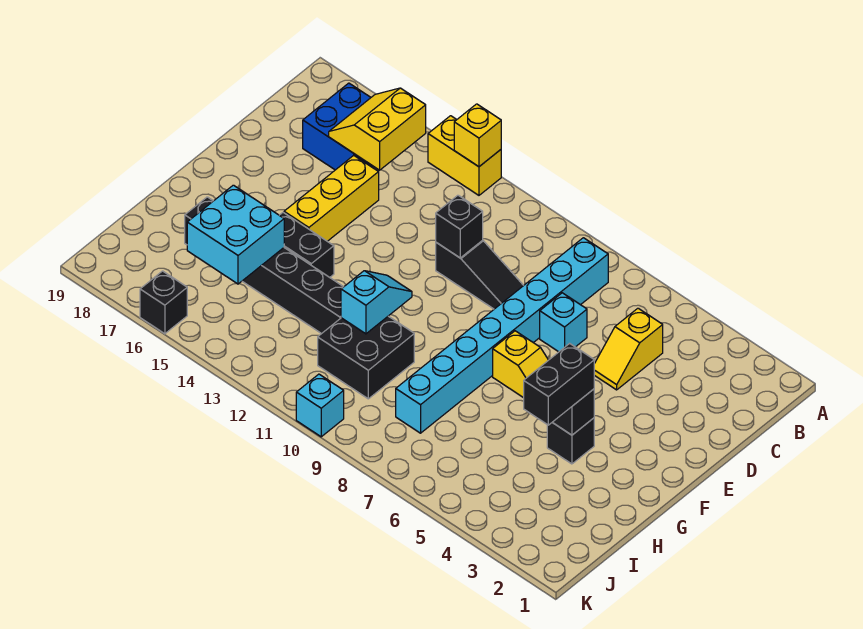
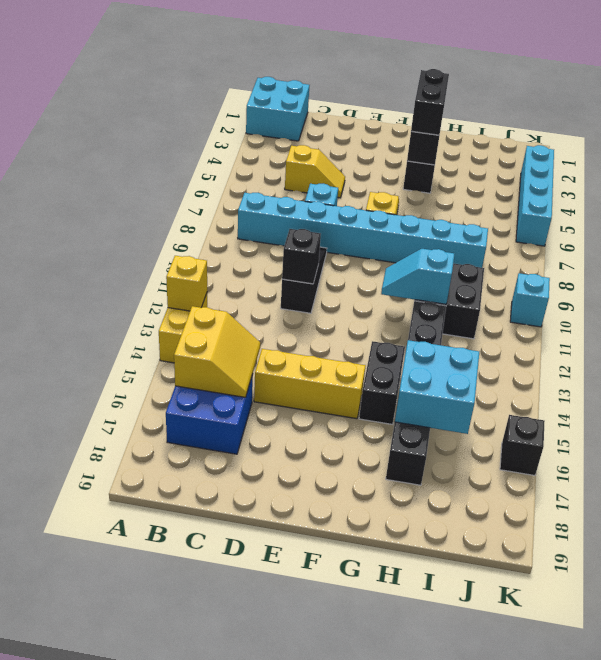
none -> cyan 2x2 brick [246,77,310,141]
yellow 2x2 slope [329,88,426,170] -> yellow 2x2 slope turned to [174,306,260,397]
black 1x2 brick [524,343,594,425] -> black 1x2 brick turned to [411,69,449,135]
none -> cyan 1x4 brick [516,145,554,246]

